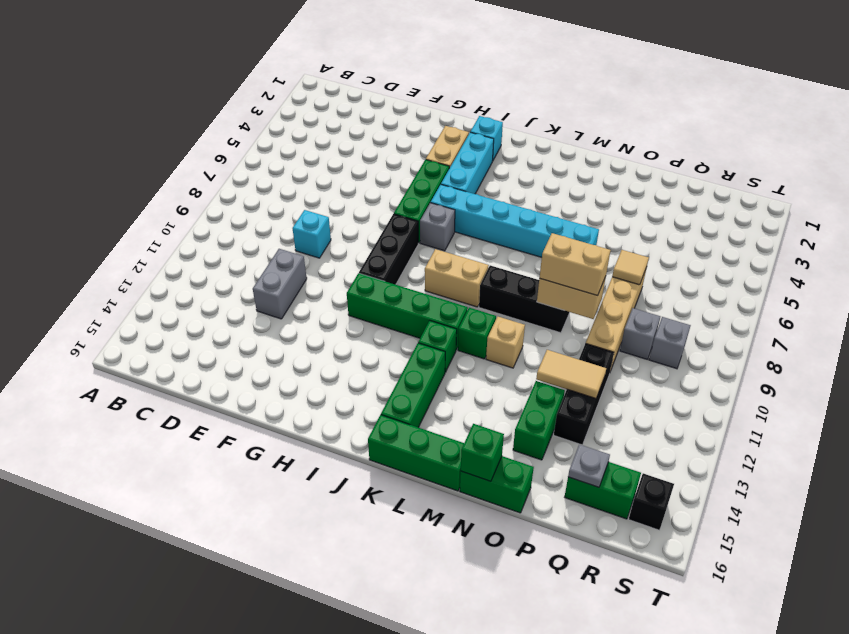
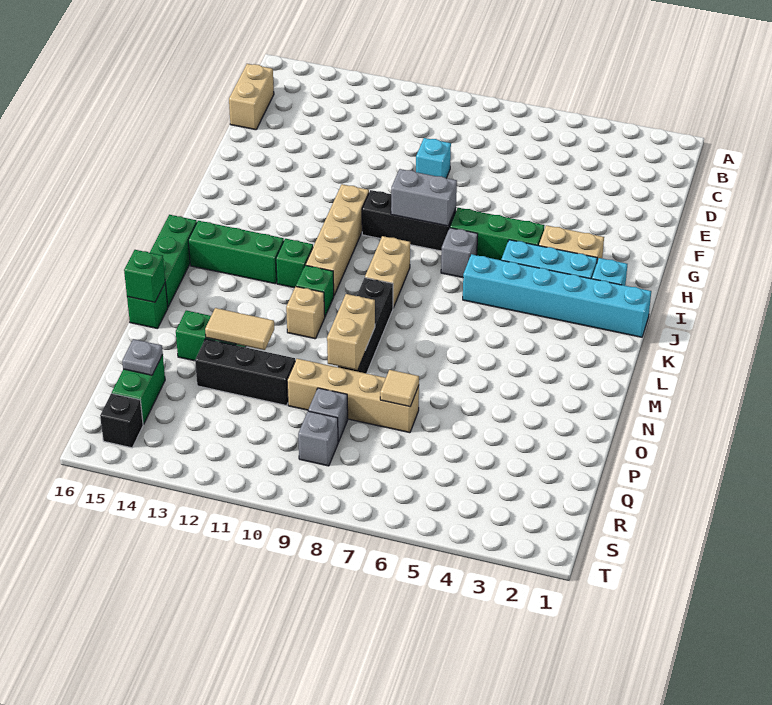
grey 1x2 brick [253,249,307,319] -> grey 1x2 brick moved to [391,169,457,226]
green 1x4 brick [347,273,468,350] -> tan 1x4 brick [305,184,369,295]
cyan 1x6 brick [431,185,599,257] -> cyan 1x6 brick turned to [463,254,651,337]
tan 1x2 brick [540,233,611,296] -> tan 1x2 brick moved to [229,64,274,130]
green 1x2 brick [460,456,534,513] -> green 1x1 brick [127,284,168,329]
tan 1x2 tile [536,350,606,398] -> tan 1x2 tile turned to [205,308,274,350]

